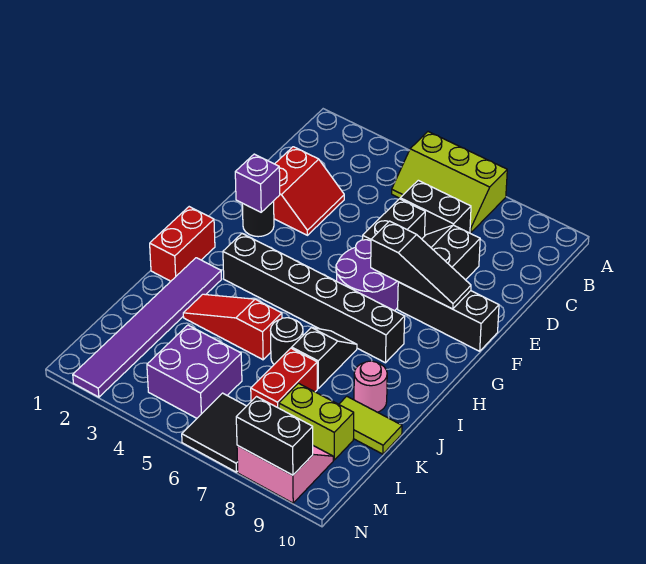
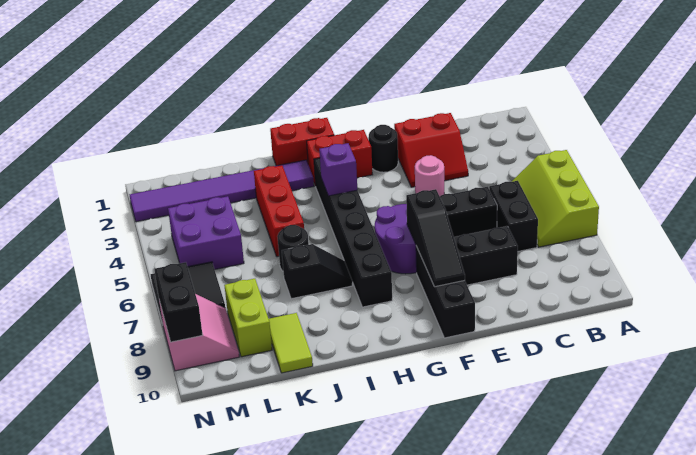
purple 1x1 brick [235,154,280,212] -> purple 1x1 brick moved to [319,143,357,196]
red 1x3 slope [183,294,282,360] -> red 1x3 brick [254,165,304,257]
pink 1x1 round brick [354,361,387,412] -> pink 1x1 round brick moved to [415,155,444,196]
red 1x2 brick [251,348,317,408] -> red 1x2 brick moved to [307,130,373,186]

